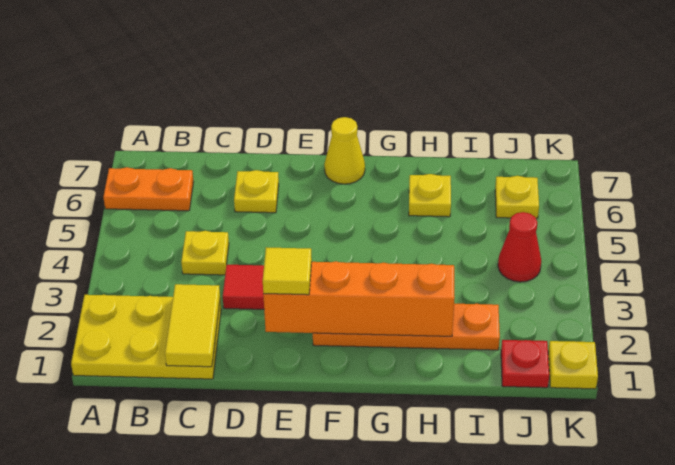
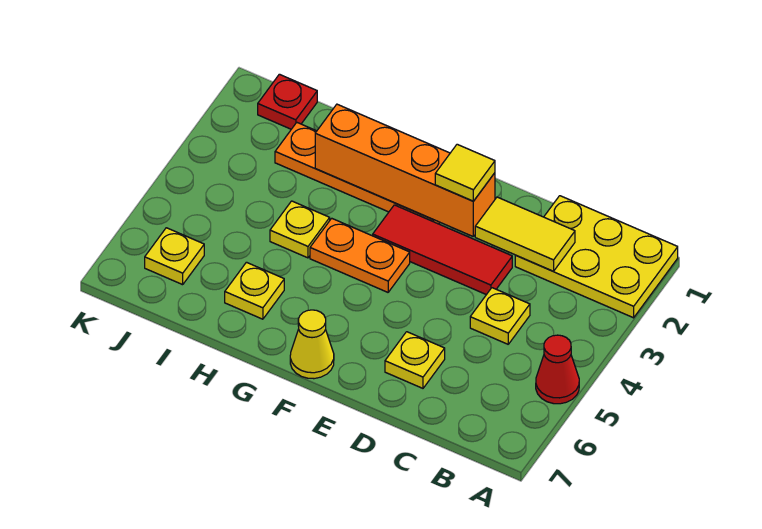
orange 1x2 plate [103,167,193,211] -> orange 1x2 plate moved to [310,218,410,292]
yellow 1x2 tile [165,284,220,367] -> yellow 1x2 tile turned to [475,197,575,271]
red 1x1 cone [498,212,541,282] -> red 1x1 cone moved to [536,335,579,404]
yellow 1x1 plate [548,341,598,389] -> yellow 1x1 plate moved to [270,201,330,258]

